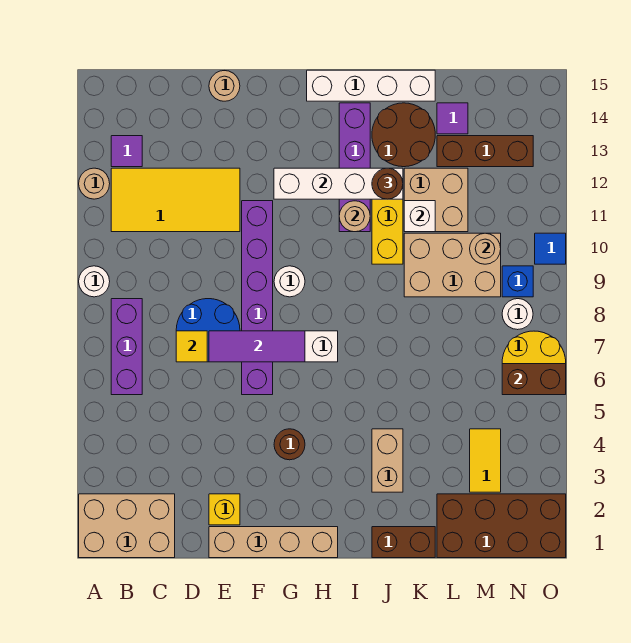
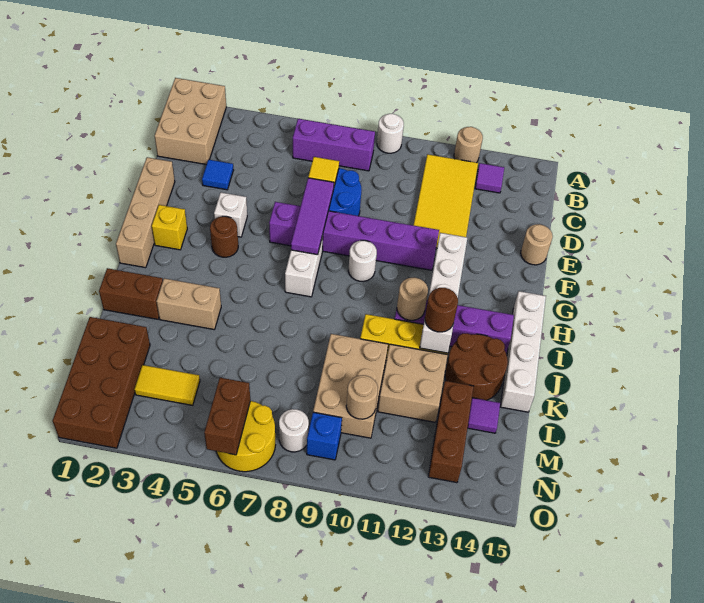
yellow 1x1 brick [209,494,240,525] -> yellow 1x1 brick moved to [152,205,187,250]
brown 1x2 brick [372,527,435,558] -> brown 1x2 brick turned to [99,268,163,319]
white 1x1 brick [404,201,435,232] -> white 1x1 brick moved to [214,192,247,237]
blue 1x1 tile [535,233,566,264] -> blue 1x1 tile moved to [202,160,233,190]

